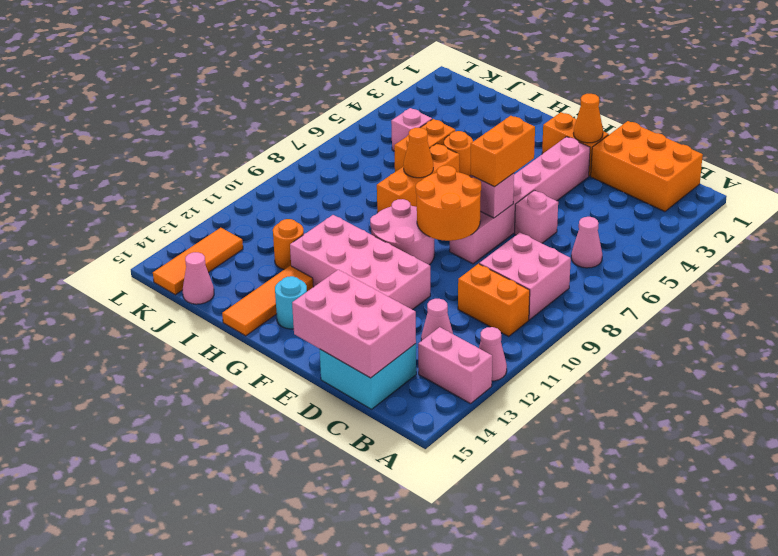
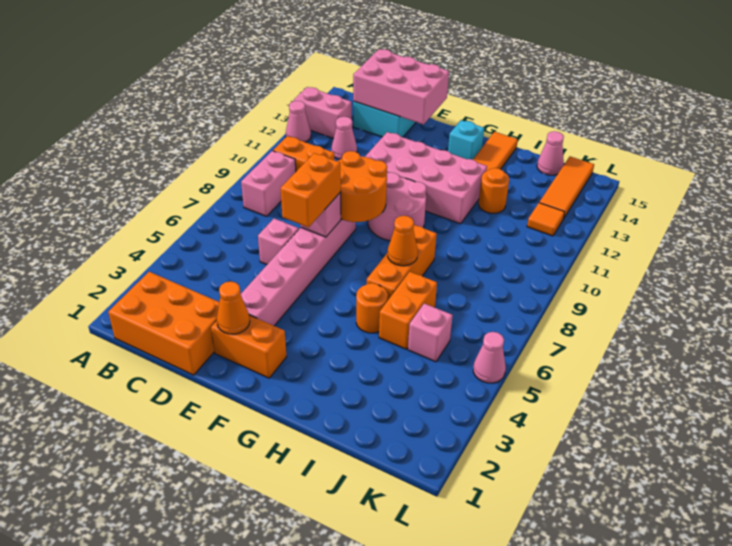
pink 1x1 cone [571,217,602,268] -> pink 1x1 cone moved to [473,332,506,383]
pink 2x2 brick [479,233,571,320] -> pink 1x2 brick [241,151,296,216]
cyan 1x1 round brick [275,276,307,329] -> cyan 1x1 brick [448,120,484,160]
none -> orange 1x1 tile [527,203,565,236]

